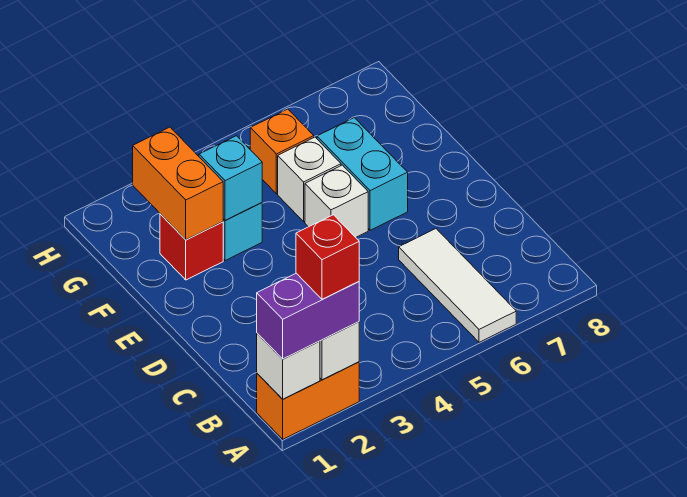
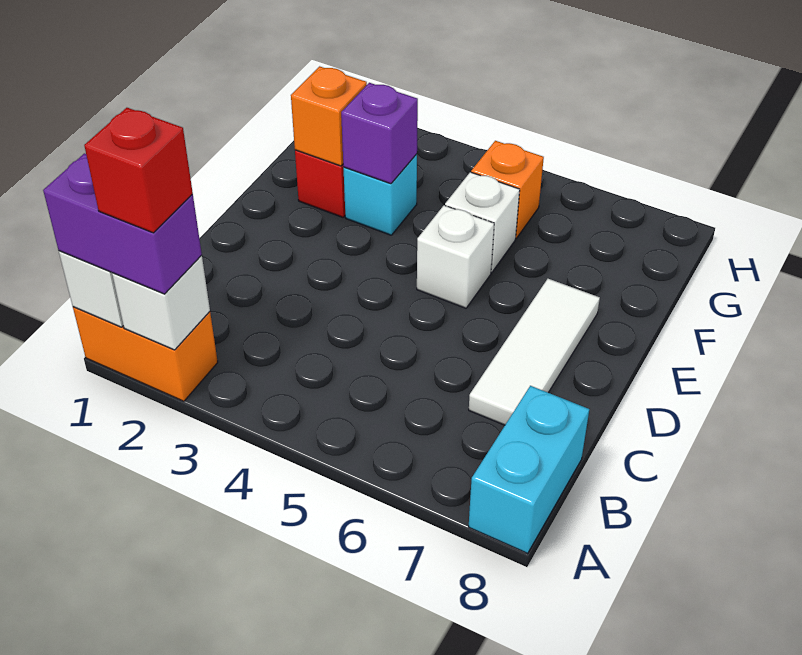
white 1x3 tile [399,229,516,342] -> white 1x3 tile moved to [469,279,600,425]
cyan 1x2 brick [317,118,408,230] -> cyan 1x2 brick moved to [469,386,589,553]
orange 1x2 brick [133,127,223,240] -> orange 1x1 brick [291,66,367,166]
cyan 1x1 brick [199,136,262,221] -> purple 1x1 brick [341,83,418,184]

